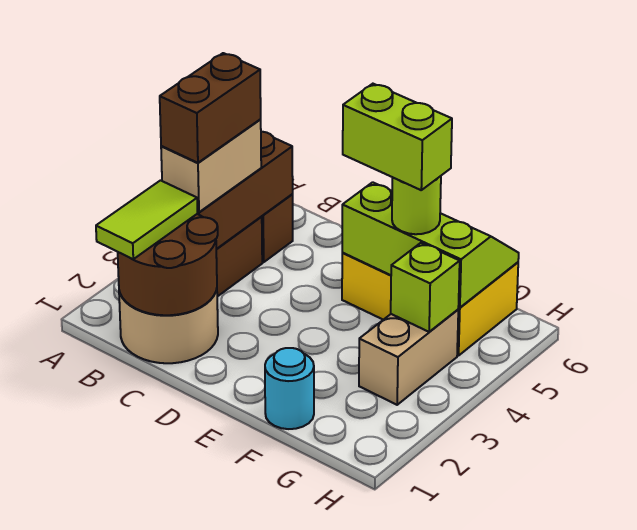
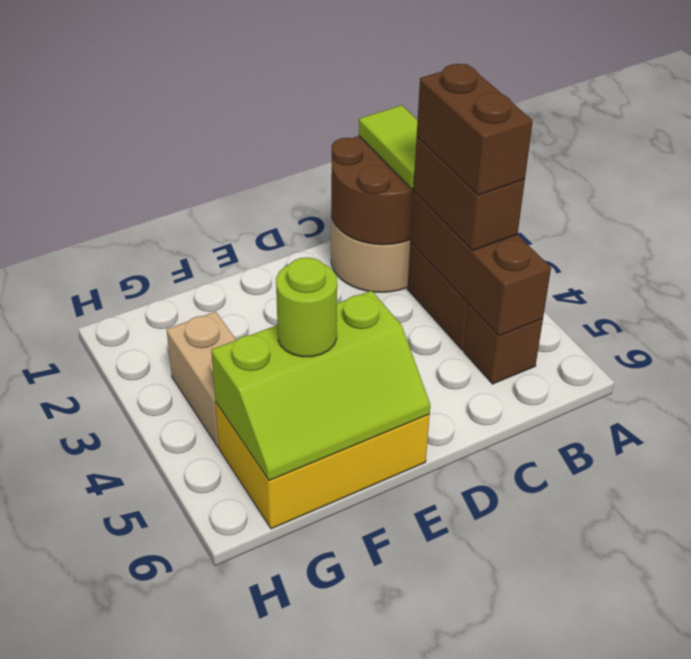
tan 1x2 brick [161,120,261,212] -> brown 1x2 brick [413,137,525,251]
lime 1x2 brick [343,84,452,190] -> none
cyan 1x1 round brick [265,348,314,429] -> none
lime 1x1 brick [391,243,460,332] -> none

